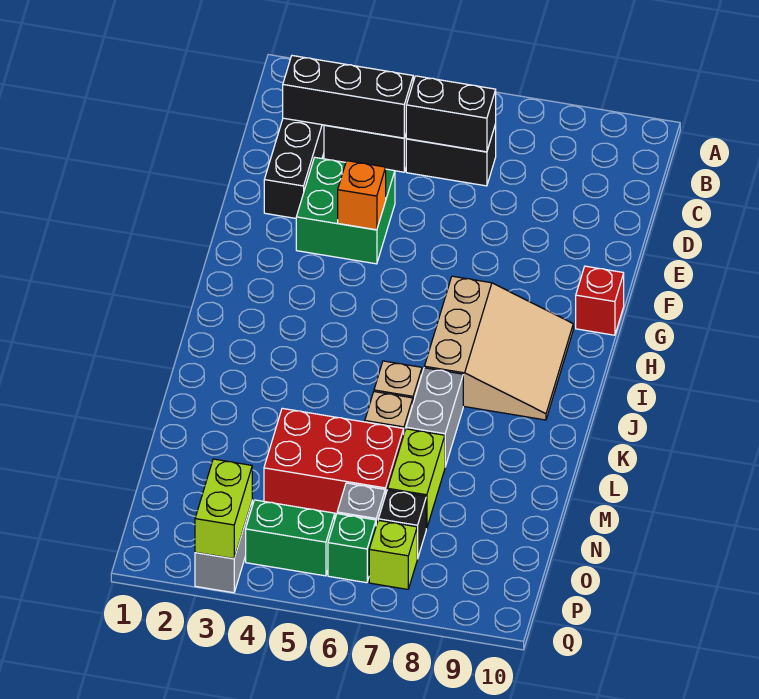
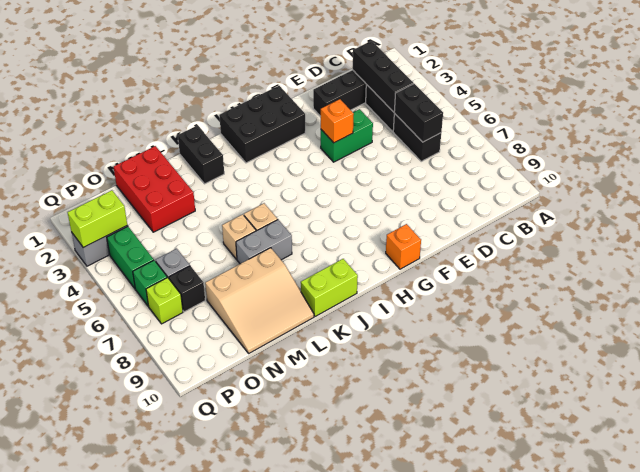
green 2x2 brick [296,158,395,264] -> green 1x2 brick [321,109,373,162]
none -> black 2x3 brick [219,86,305,163]
red 1x1 brick [576,266,624,335] -> orange 1x1 brick [386,224,421,269]
tan 3x3 slope [424,276,573,420] -> tan 3x3 slope moved to [205,248,314,353]
none -> black 1x2 brick [178,125,224,184]
red 2x3 brick [264,408,404,514] -> red 2x3 brick moved to [114,146,195,232]
lime 1x2 brick [388,429,445,528] -> lime 1x2 brick moved to [301,259,358,317]

